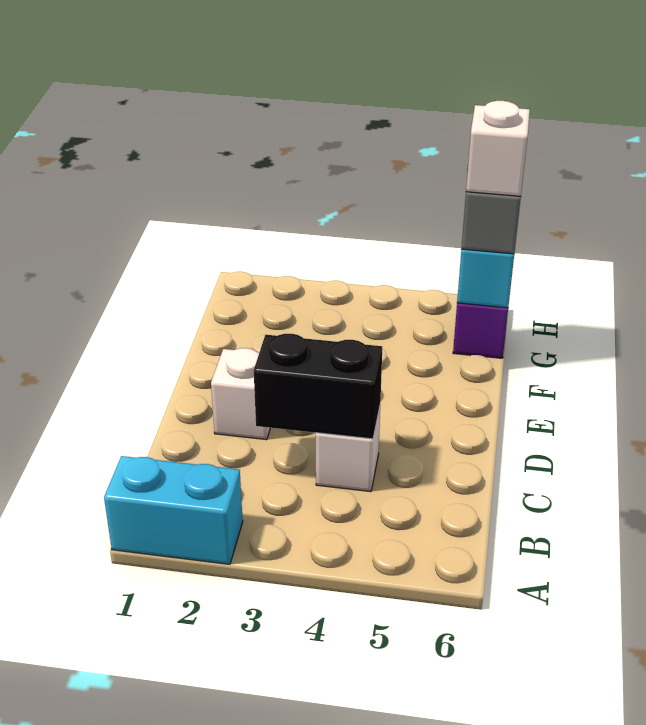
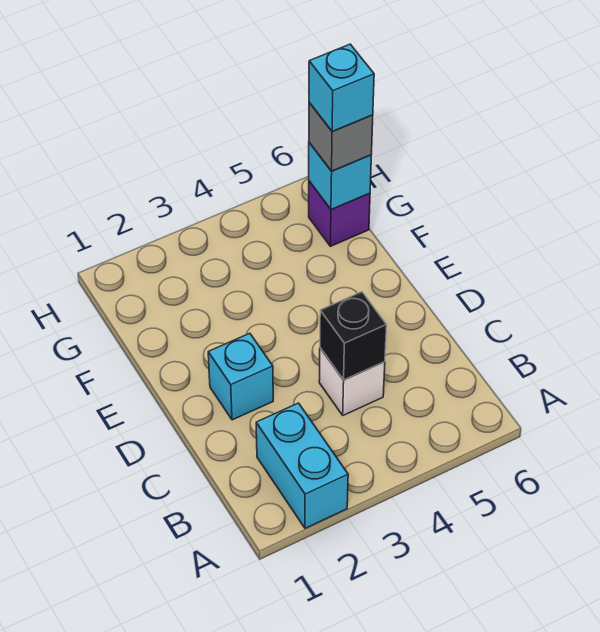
cyan 1x2 brick [104,456,243,564] -> cyan 1x2 brick turned to [256,403,348,528]
black 1x2 brick [254,334,382,439] -> black 1x1 brick [320,292,387,380]
white 1x1 brick [211,348,270,440] -> cyan 1x1 brick [208,333,273,420]
white 1x1 brick [466,101,530,196] -> cyan 1x1 brick [309,44,374,132]

